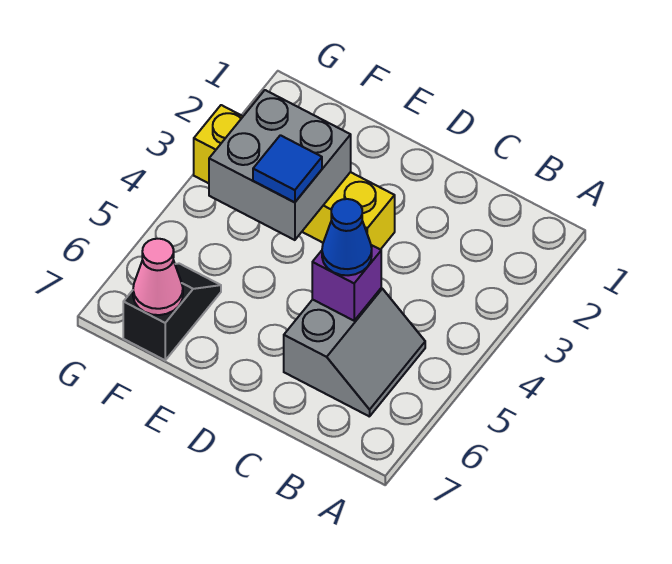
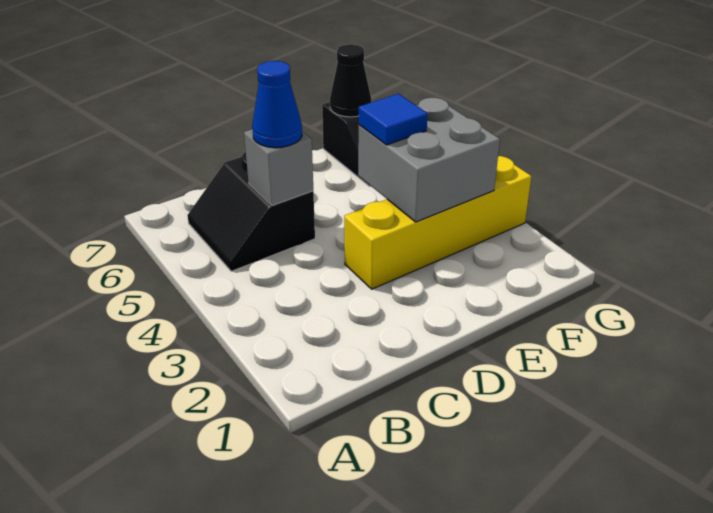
grey 2x2 slope [284,288,425,417] -> black 2x2 slope [187,152,315,271]
purple 1x1 brick [312,245,381,321] -> grey 1x1 brick [244,129,313,205]
pink 1x1 cone [133,239,183,315] -> black 1x1 cone [330,44,371,117]

